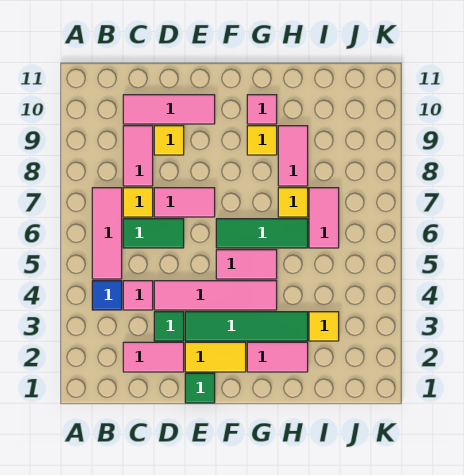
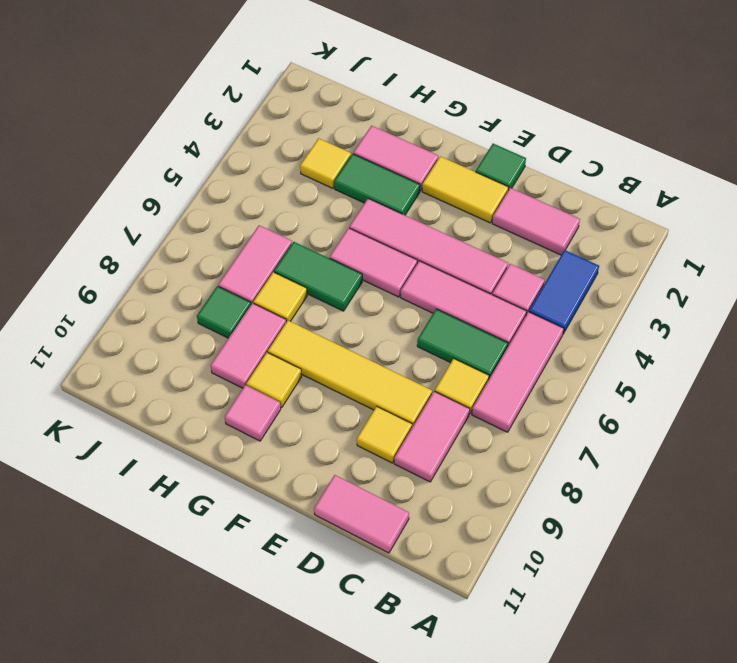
blue 1x1 tile [92,281,122,310] -> blue 1x2 tile [529,250,599,334]
pink 1x3 tile [123,95,215,124] -> pink 1x3 tile moved to [401,261,526,346]
green 1x1 tile [154,312,184,341] -> green 1x1 tile moved to [197,286,251,338]
pink 1x2 tile [154,188,215,217] -> pink 1x2 tile moved to [314,475,409,553]
none -> yellow 1x4 tile [268,321,432,427]
green 1x4 tile [185,312,308,341] -> green 1x2 tile [334,154,420,215]
green 1x3 tile [216,219,308,248] -> green 1x2 tile [274,242,362,311]

